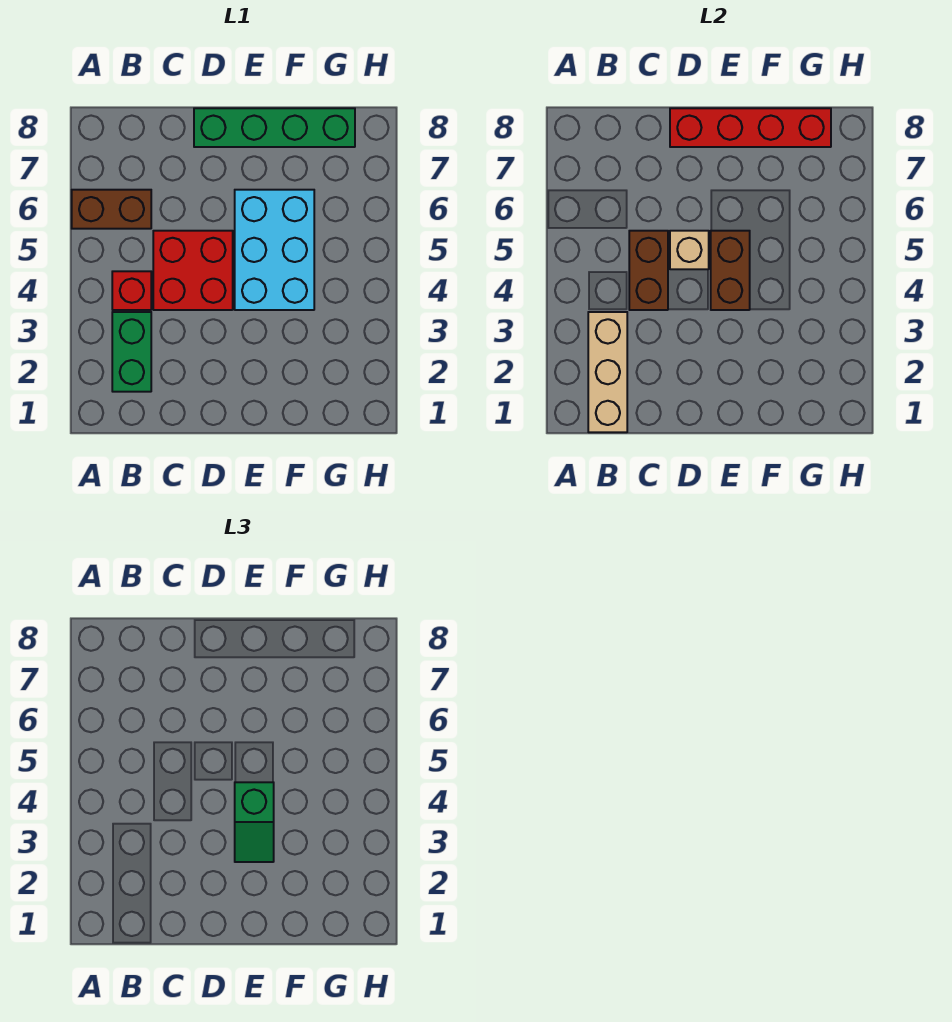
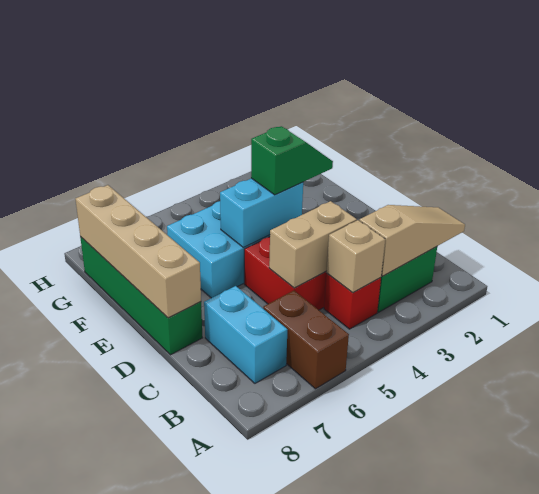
tan 1x3 brick [588,312,627,432] -> tan 1x3 slope [359,205,465,276]
none -> cyan 1x2 brick [204,286,287,383]
brown 1x2 brick [629,231,668,310] -> tan 1x2 brick [269,201,357,288]
tan 1x1 brick [670,231,709,269] -> tan 1x1 brick moved to [326,220,385,293]
red 1x4 brick [670,108,831,147] -> tan 1x4 brick [76,185,201,318]
brown 1x2 brick [711,231,750,310] -> cyan 1x2 brick [220,178,303,248]

